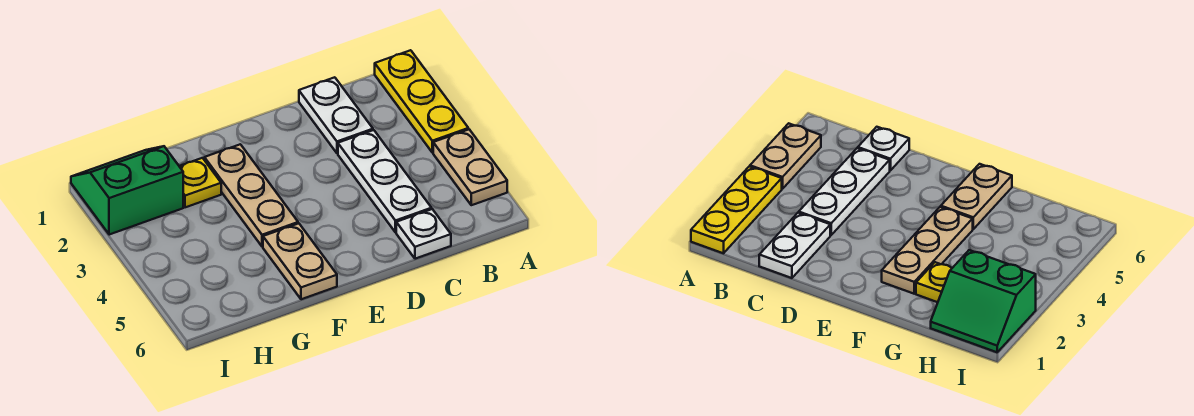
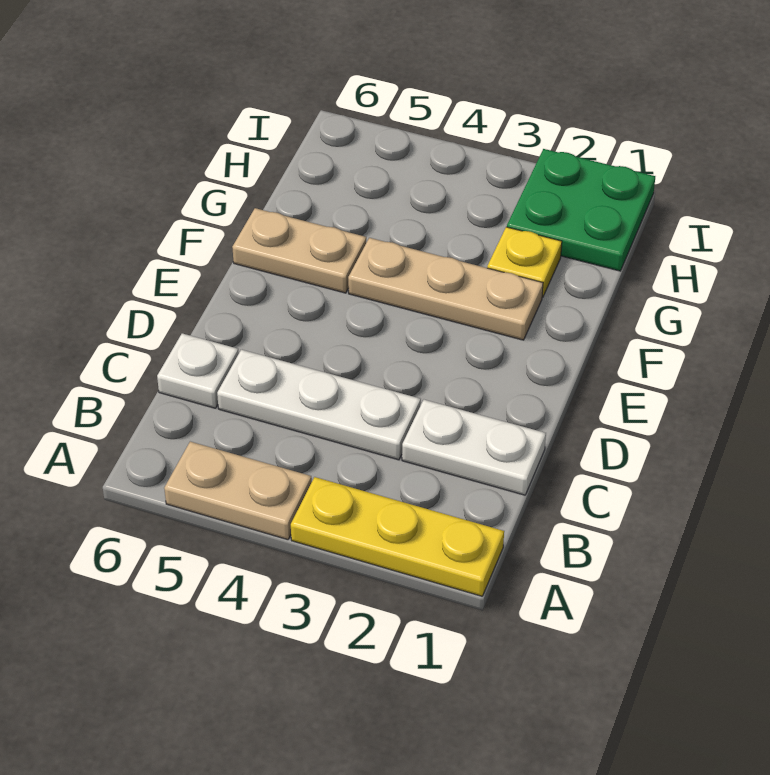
green 2x2 slope [71,146,183,235] -> green 2x2 plate [507,149,655,271]

